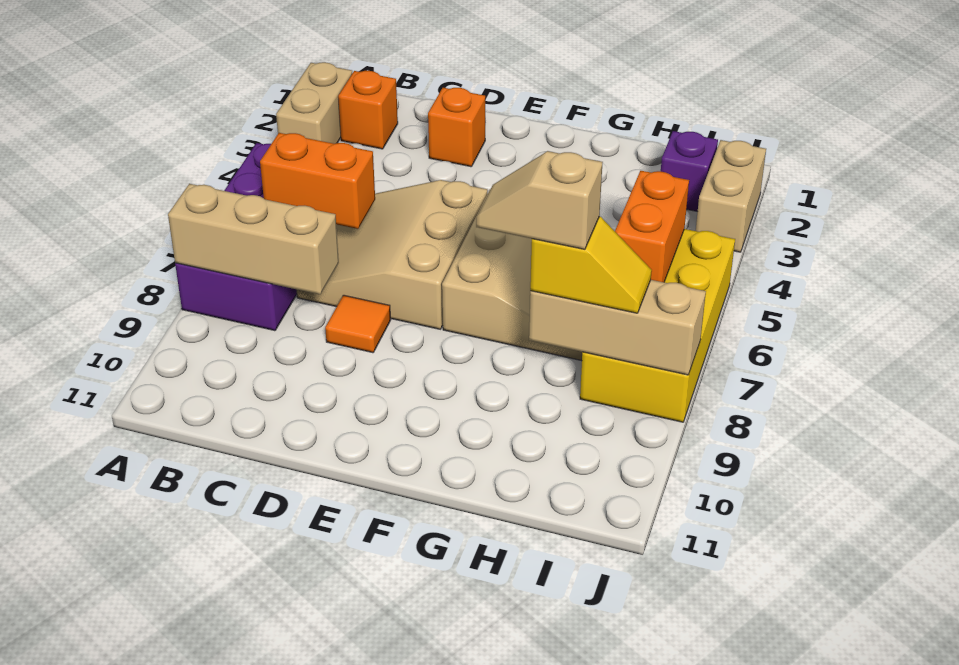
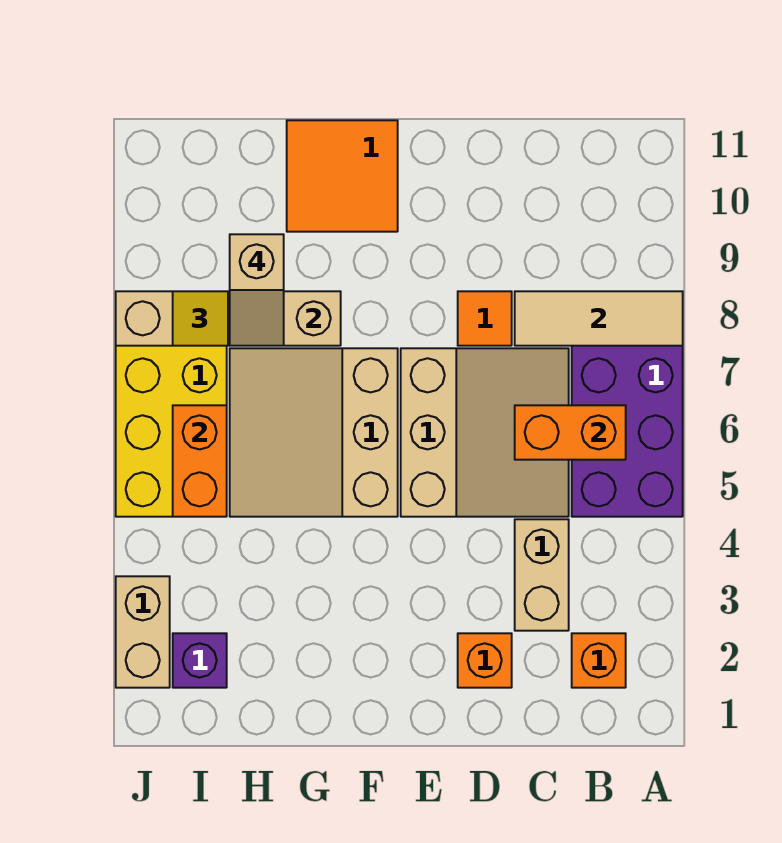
tan 1x2 brick [276,62,352,144] -> tan 1x2 brick moved to [515,519,569,631]
tan 1x3 brick [168,184,339,294] -> tan 1x3 tile [515,291,683,346]
none -> orange 2x2 tile [287,120,398,232]
tan 1x2 slope [476,151,603,249] -> tan 1x2 slope turned to [230,234,284,346]
tan 1x3 brick [529,280,706,375] -> tan 1x4 brick [116,291,341,346]

